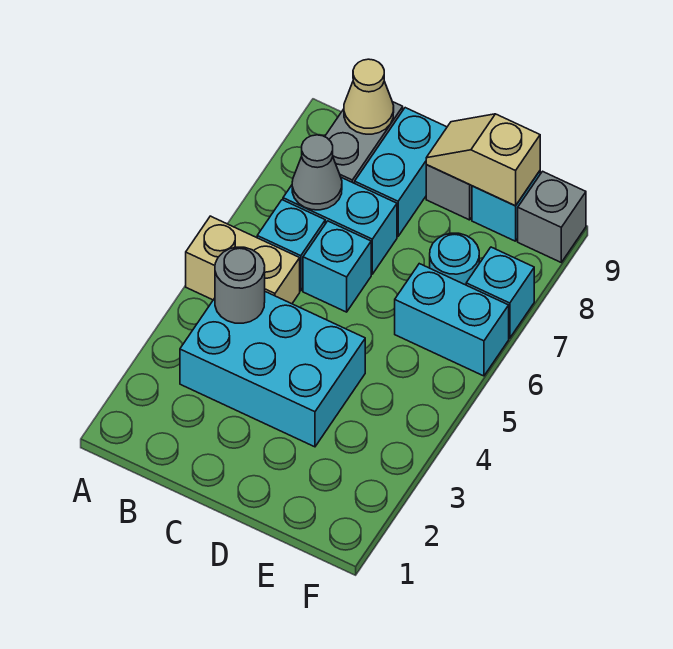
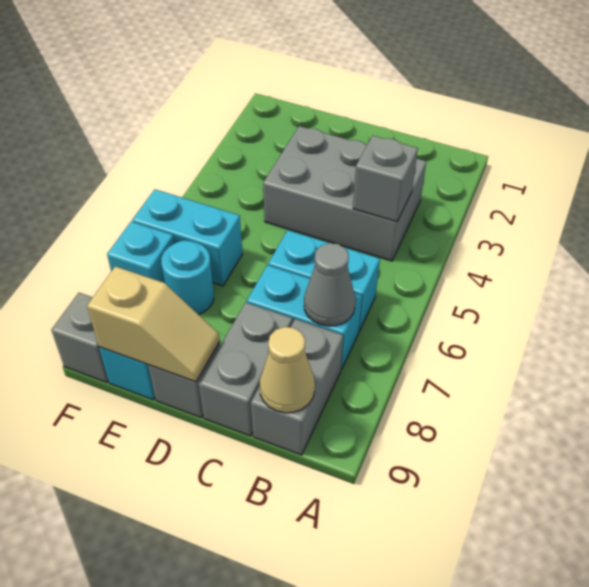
tan 1x2 brick [186,216,300,304] -> none
cyan 2x3 brick [180,292,365,447] -> grey 2x3 brick [263,126,426,261]
grey 1x1 round brick [215,247,265,323] -> grey 1x1 brick [353,136,418,222]
cyan 1x2 brick [355,108,447,236] -> grey 1x2 brick [199,303,293,436]

